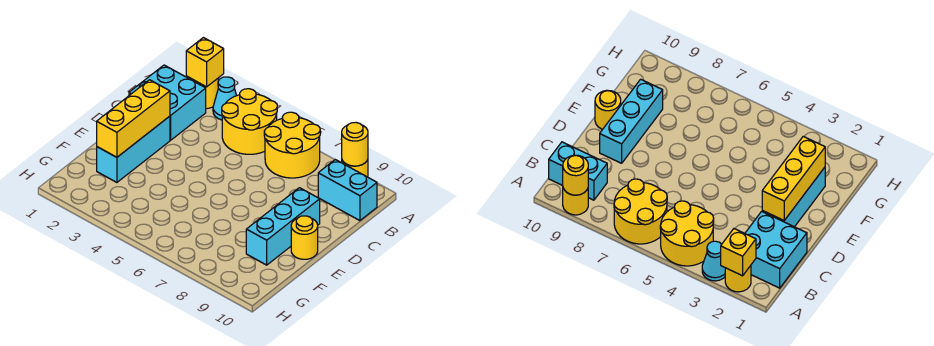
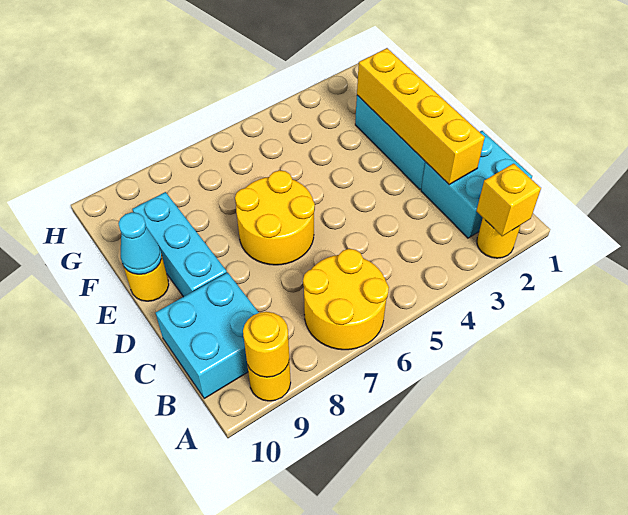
cyan 1x1 cone [213,77,237,120] -> cyan 1x1 cone moved to [118,212,162,275]
yellow 2x2 round brick [222,89,277,154] -> yellow 2x2 round brick moved to [235,170,315,265]
cyan 1x2 brick [318,160,377,221] -> cyan 2x2 brick [156,272,259,399]
yellow 1x3 brick [97,80,170,157] -> yellow 1x4 brick [357,48,485,184]

